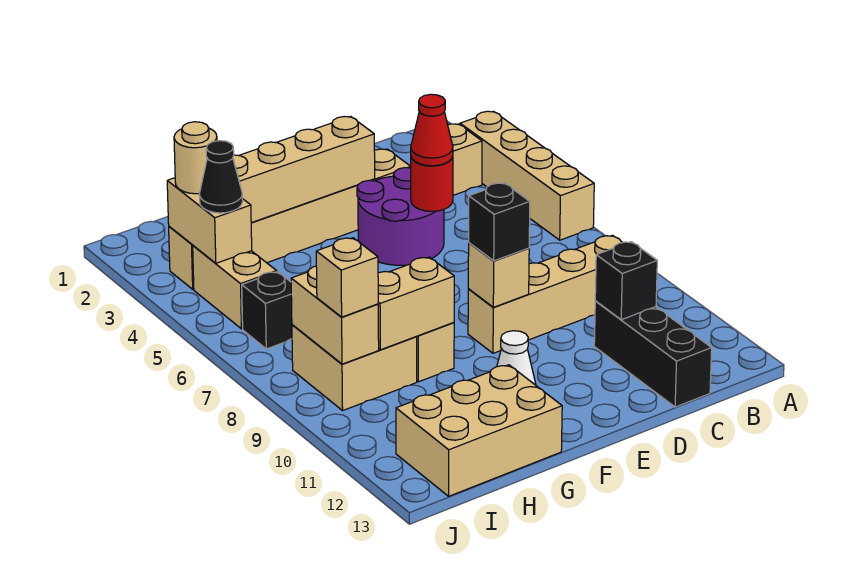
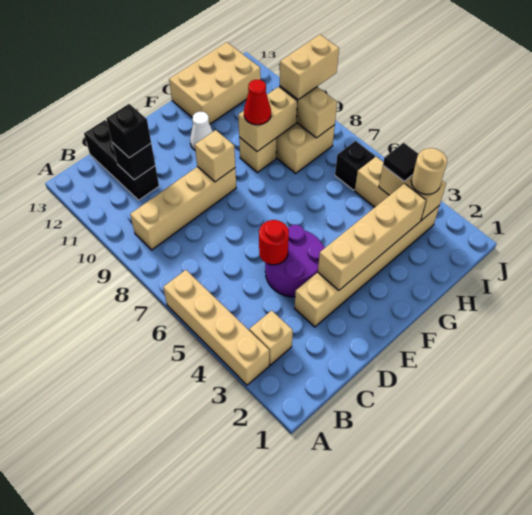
red 1x1 cone [411,94,453,166] -> red 1x1 cone moved to [244,80,271,125]
black 1x1 brick [469,183,530,261] -> black 1x1 brick moved to [106,104,151,158]
black 1x1 cone [199,141,243,213] -> black 1x1 tile [383,143,418,181]
tan 1x1 brick [316,238,378,317] -> tan 1x2 brick [280,35,339,100]

